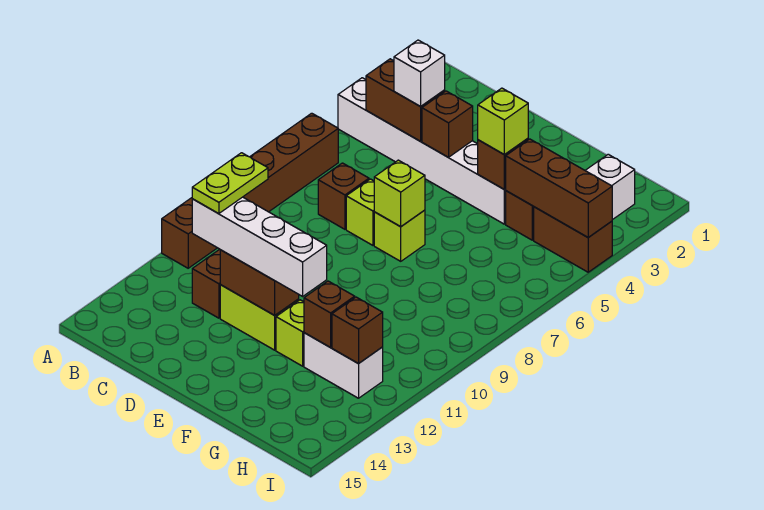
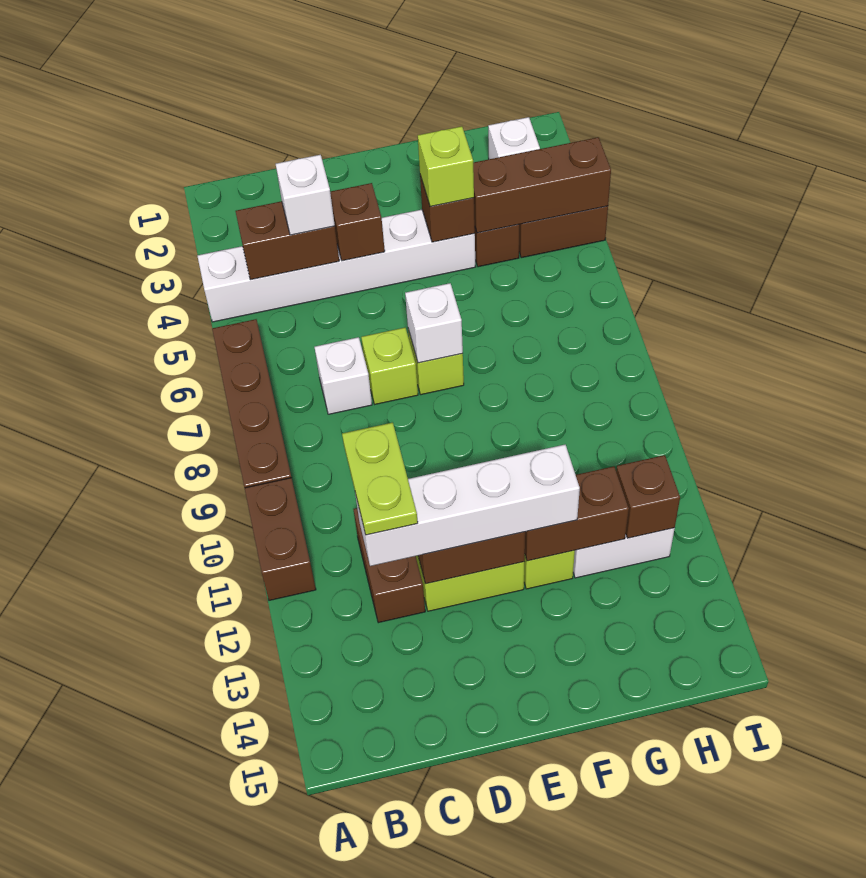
brown 1x1 brick [318,163,369,229] -> white 1x1 brick [314,337,372,414]
lime 1x1 brick [374,160,425,227] -> white 1x1 brick [405,283,463,363]
brown 1x1 brick [304,281,355,347] -> brown 1x2 brick [525,466,629,561]

